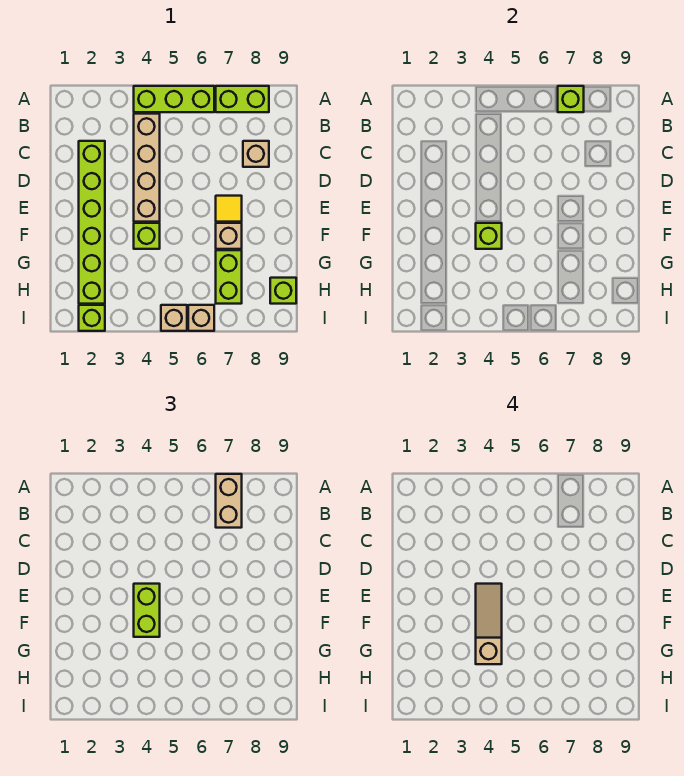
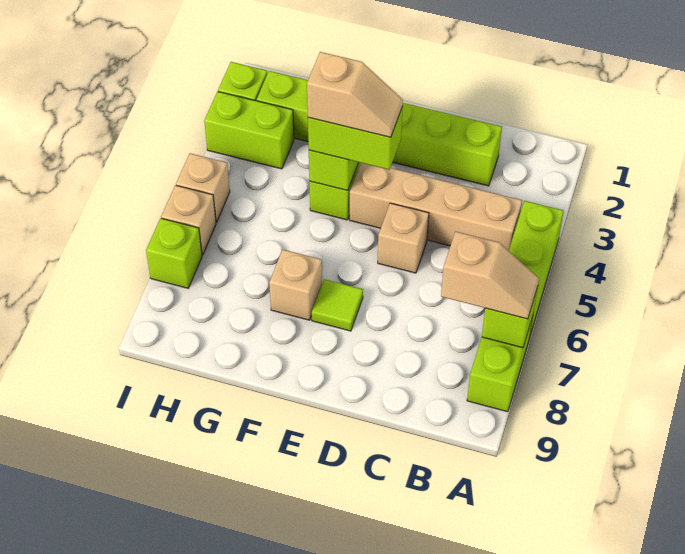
tan 1x2 brick [216,474,242,528] -> tan 1x2 slope [441,231,539,319]
tan 1x1 brick [243,141,269,167] -> tan 1x1 brick moved to [378,203,429,273]
tan 1x3 slope [476,584,502,664] -> tan 1x2 slope [307,52,403,137]
yellow 1x1 tile [216,196,242,222] -> lime 1x1 tile [312,279,363,331]
lime 1x2 brick [216,250,242,304] -> lime 1x2 brick moved to [204,92,294,169]
lime 1x1 brick [270,278,296,304] -> lime 1x1 brick moved to [146,218,202,288]

